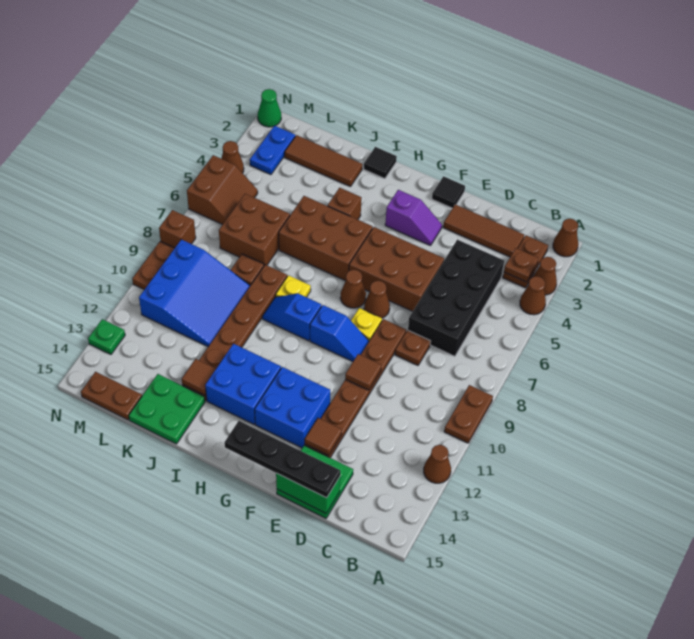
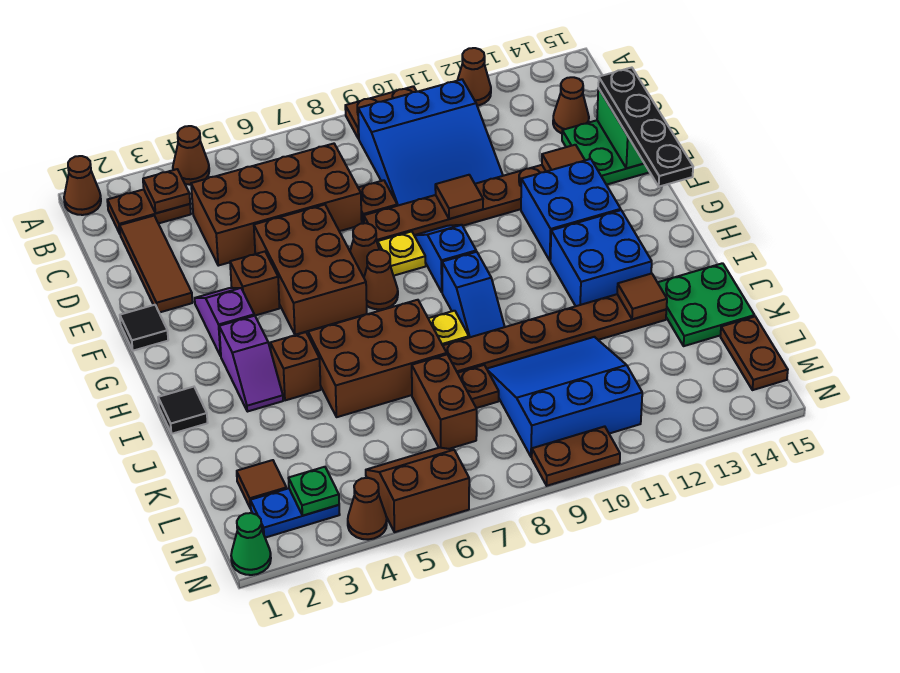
brown 1x1 cone [533,257,557,295] -> brown 1x1 cone moved to [553,77,589,133]
none -> blue 3x3 slope [358,79,503,206]
black 2x4 brick [408,240,504,356] -> brown 2x4 brick [191,144,362,266]
none -> purple 1x2 slope [219,316,283,412]
brown 2x3 brick [279,196,373,281] -> brown 2x3 brick turned to [308,300,447,417]
brown 1x3 tile [285,135,362,187] -> brown 1x1 tile [237,460,286,508]
brown 2x2 brick [219,194,290,265] -> brown 1x2 brick [412,355,477,449]
brown 1x1 brick [159,210,196,248] -> brown 1x1 brick moved to [230,252,280,316]
green 1x1 plate [88,319,125,354] -> green 1x1 plate moved to [288,467,339,516]

